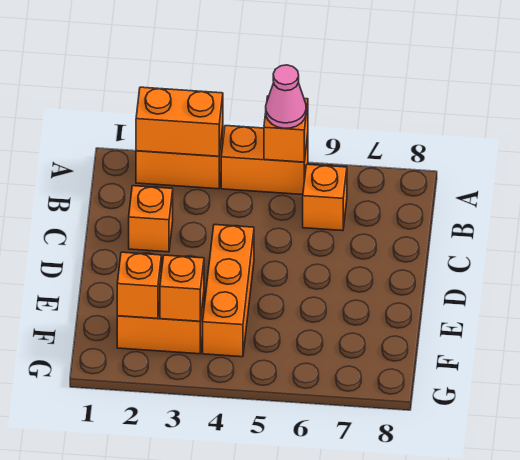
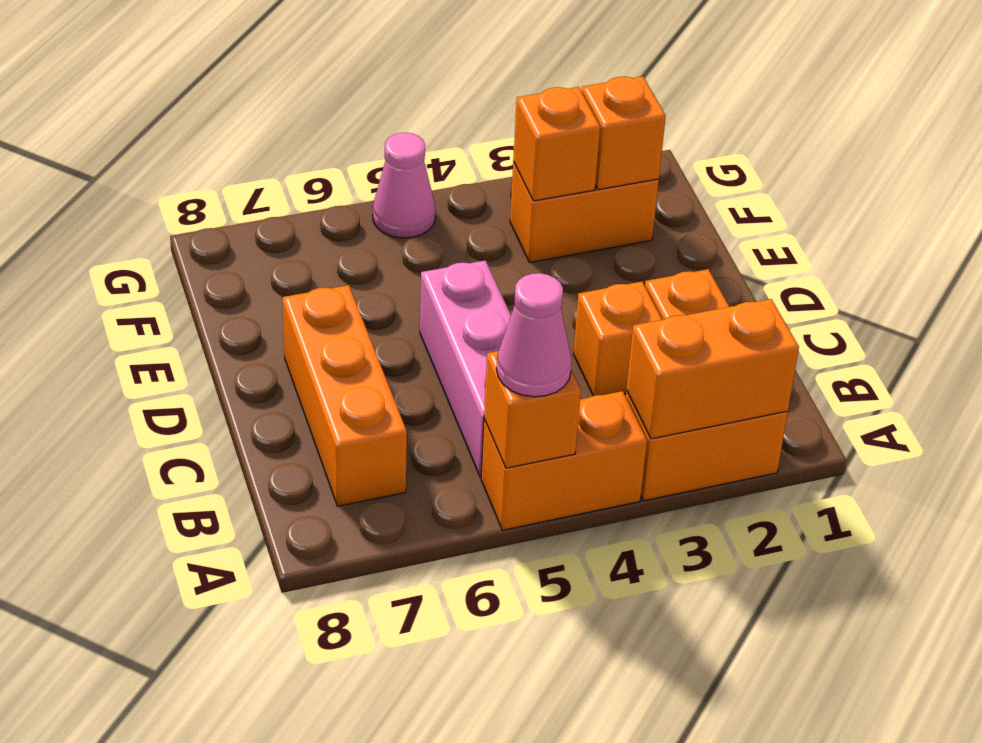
none -> pink 1x3 brick [420,260,511,477]
orange 1x1 brick [303,164,347,231] -> orange 1x1 brick moved to [573,282,662,396]
orange 1x3 brick [203,225,254,357] -> orange 1x3 brick moved to [283,285,407,506]
none -> pink 1x1 cone [373,133,436,238]

